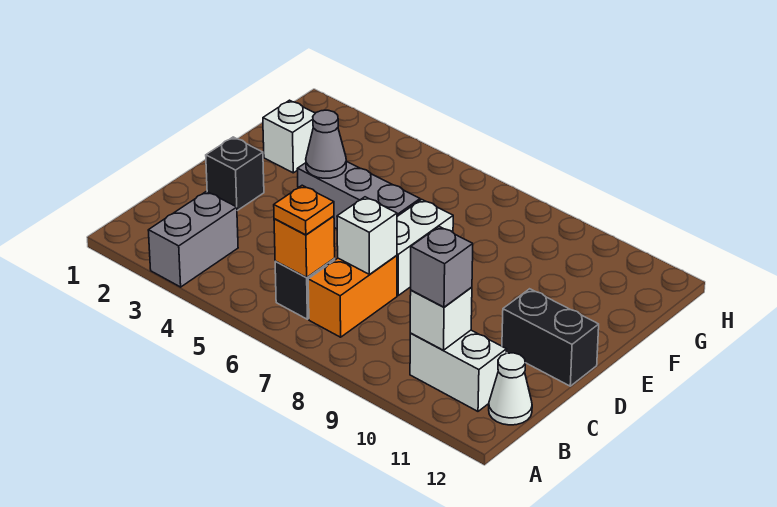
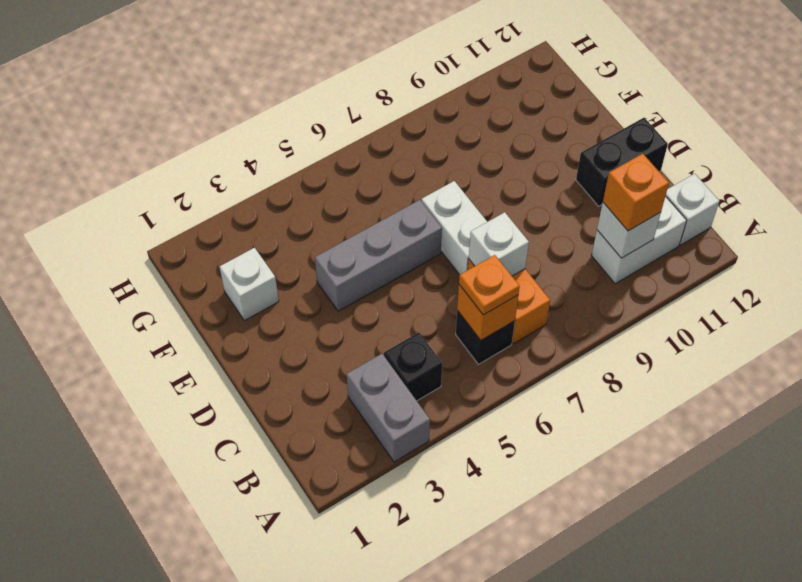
grey 1x1 brick [411,227,473,307] -> orange 1x1 brick [603,154,669,231]
white 1x1 cone [489,353,532,425] -> white 1x1 brick [666,174,719,245]
black 1x1 brick [206,137,264,211] -> black 1x1 brick moved to [384,332,442,401]
grey 1x1 cone [306,110,346,178] -> none

